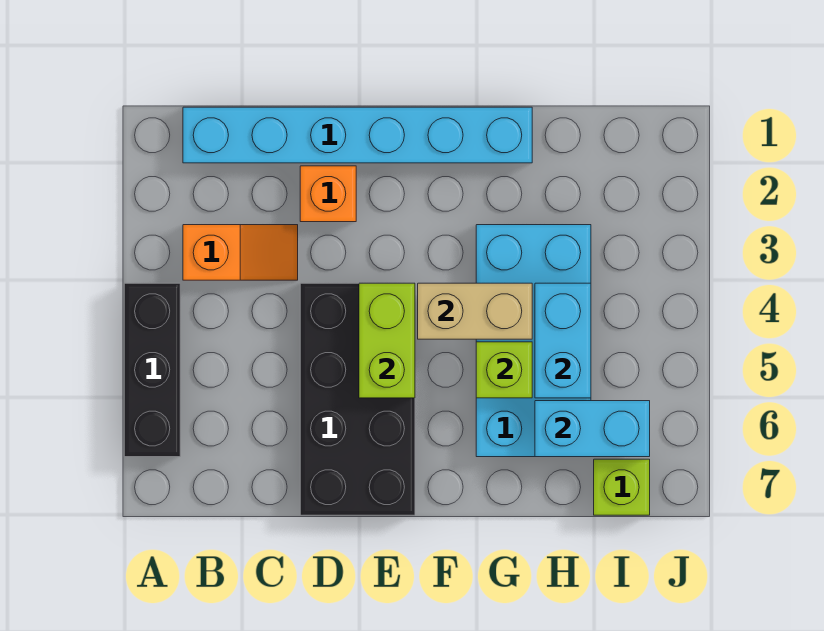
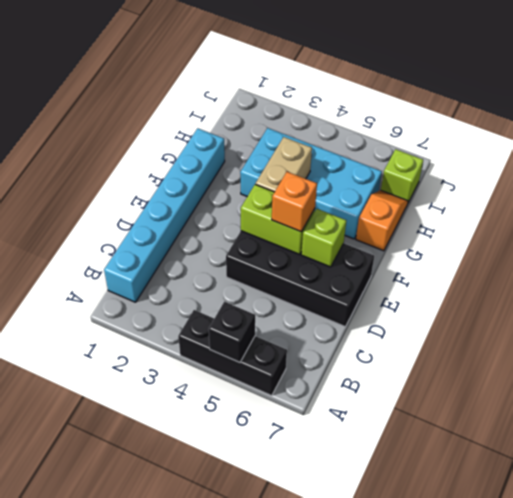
none -> black 1x1 brick [209,302,255,362]
orange 1x2 slope [183,225,298,280] -> orange 1x2 slope moved to [356,190,408,251]
orange 1x1 brick [300,166,356,222] -> orange 1x1 brick moved to [272,172,317,232]
lime 1x1 brick [476,342,532,398] -> lime 1x1 brick moved to [301,209,346,267]
cyan 1x2 brick [535,283,591,398] -> none
cyan 1x2 brick [535,401,650,457] -> none

